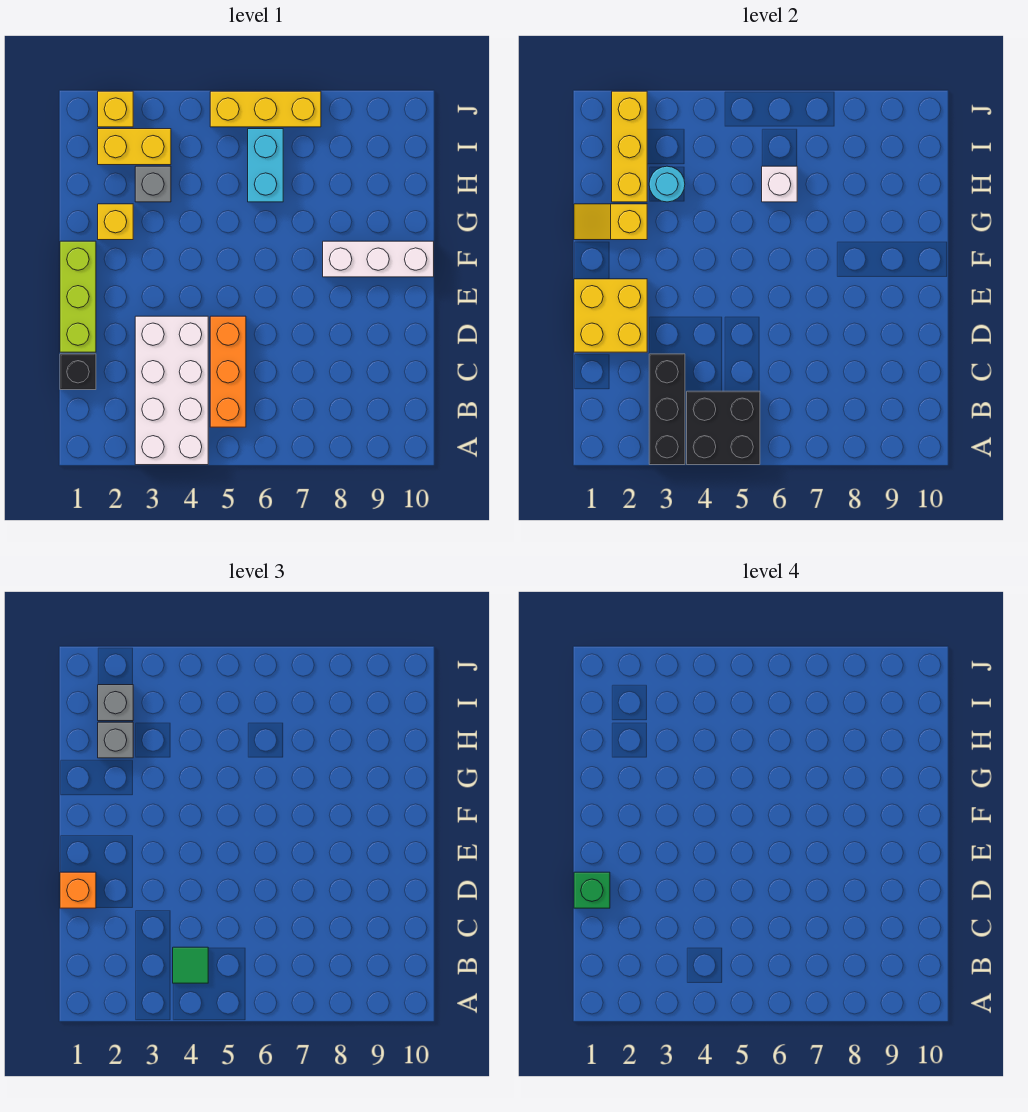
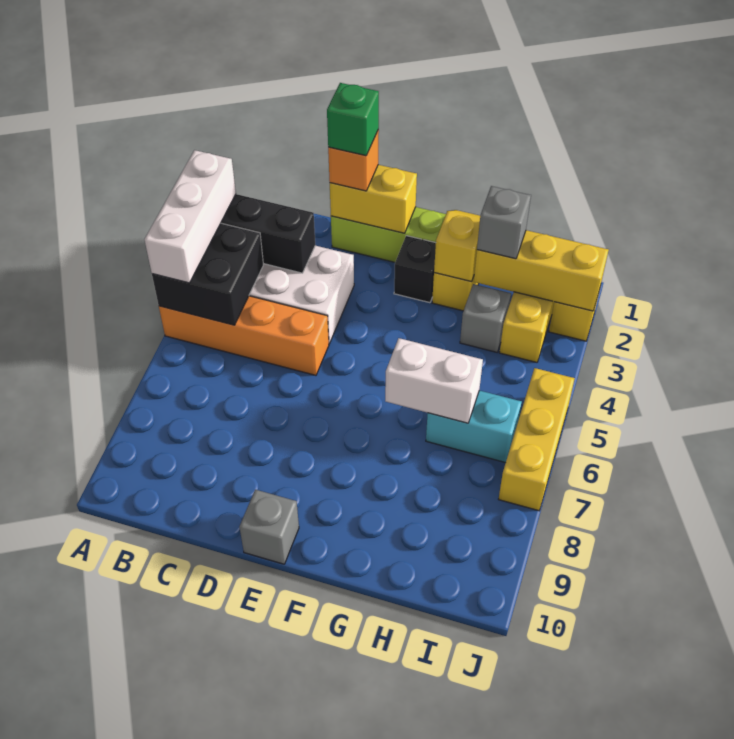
green 1x1 tile [173,947,208,983] -> none
orange 1x3 brick [210,316,246,427] -> orange 1x4 brick [159,296,329,375]
black 1x1 brick [60,354,96,390] -> black 1x1 brick moved to [394,236,436,303]
yellow 2x2 brick [574,279,647,352] -> yellow 1x2 brick [330,165,417,233]
white 1x3 brick [323,241,434,277] -> white 1x3 brick moved to [144,150,236,283]
cyan 1x1 round brick [649,166,685,202] -> none
white 1x1 brick [762,166,797,202] -> white 1x2 brick [385,338,483,423]
grey 1x1 brick [98,685,133,721] -> grey 1x1 brick moved to [239,490,299,564]

